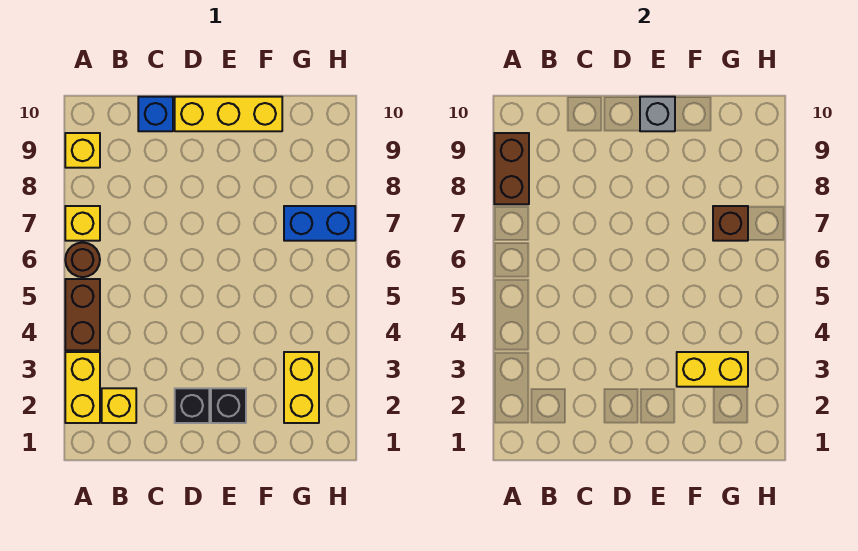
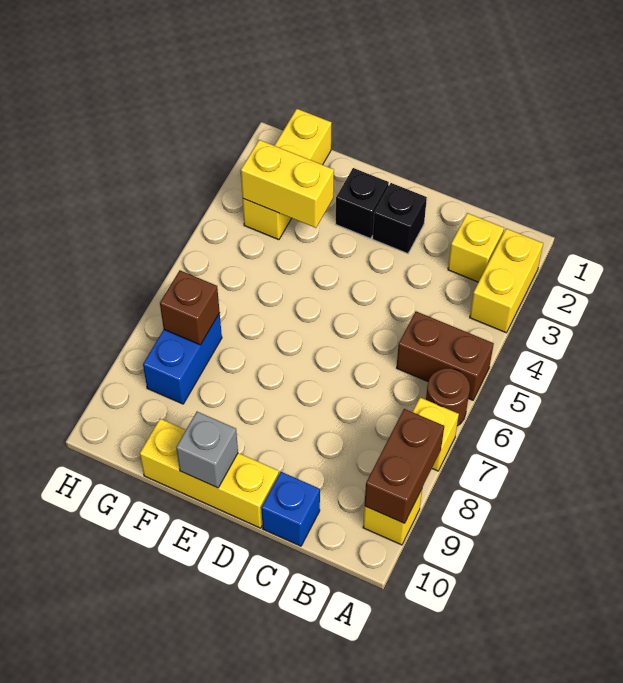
brown 1x2 brick [65,279,100,350] -> brown 1x2 brick turned to [397,311,494,400]
yellow 1x2 brick [284,352,319,423] -> yellow 1x3 brick [243,109,332,240]
blue 1x2 brick [284,206,355,241] -> blue 1x2 brick turned to [143,313,222,404]

